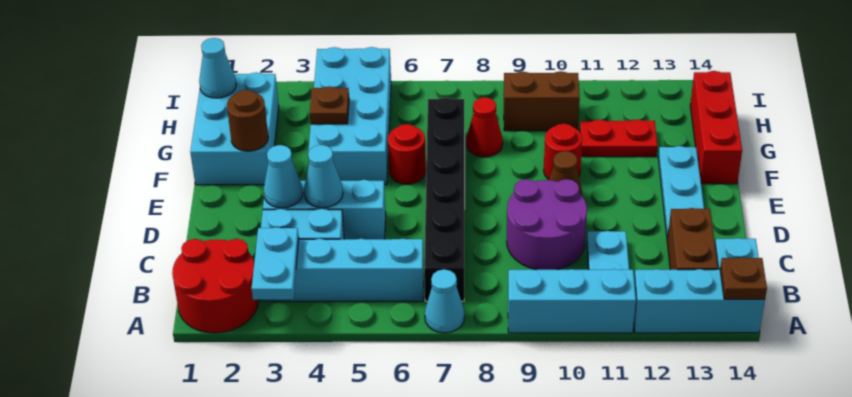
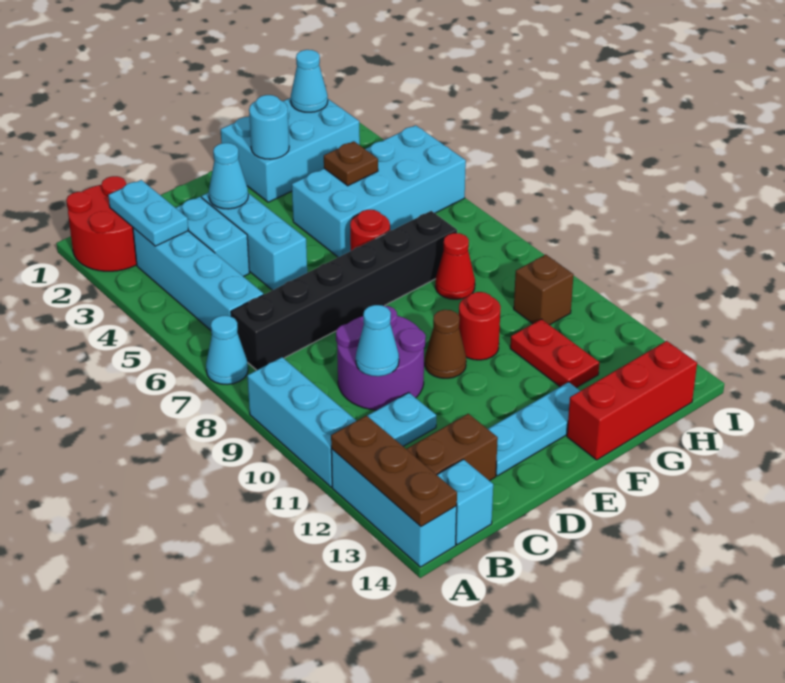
cyan 1x2 plate [252,227,299,300] -> cyan 1x2 plate turned to [108,180,188,246]
brown 1x1 plate [720,257,767,299] -> brown 1x3 plate [331,416,457,527]
cyan 1x1 cone [304,145,343,208] -> cyan 1x1 cone moved to [356,305,399,376]
brown 1x1 round brick [227,90,268,151] -> cyan 1x1 round brick [249,95,289,159]
brown 1x2 brick [504,71,580,131] -> brown 1x1 brick [514,255,574,325]

